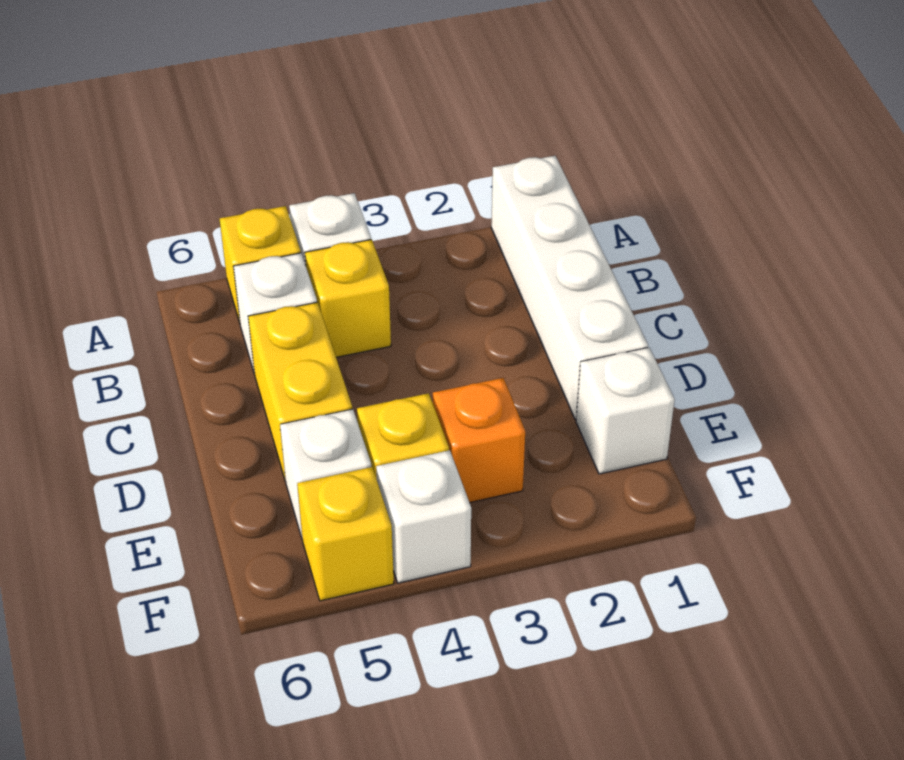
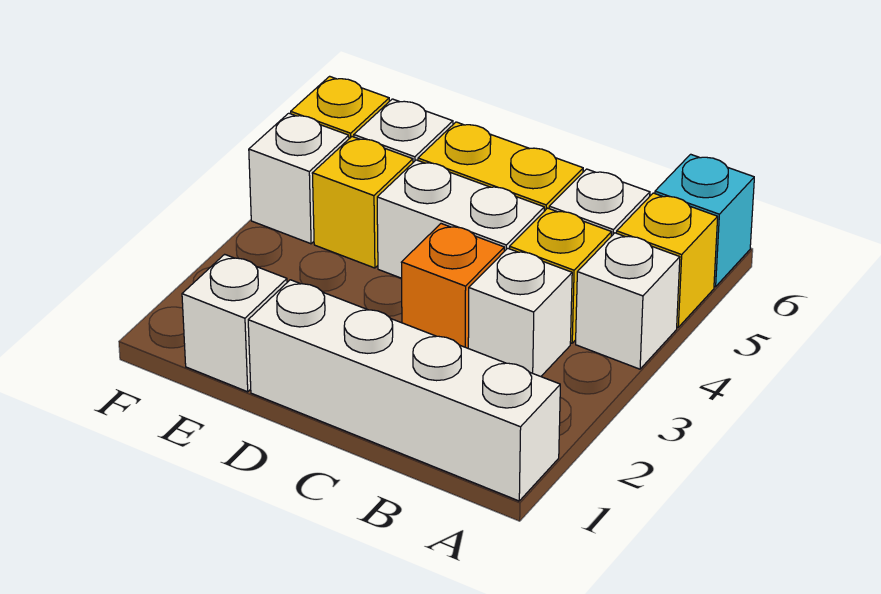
none -> cyan 1x1 brick [655,154,754,287]
none -> white 1x1 brick [468,248,572,376]
none -> white 1x2 brick [377,160,544,278]
orange 1x1 brick [433,378,525,503] -> orange 1x1 brick moved to [401,224,504,348]

